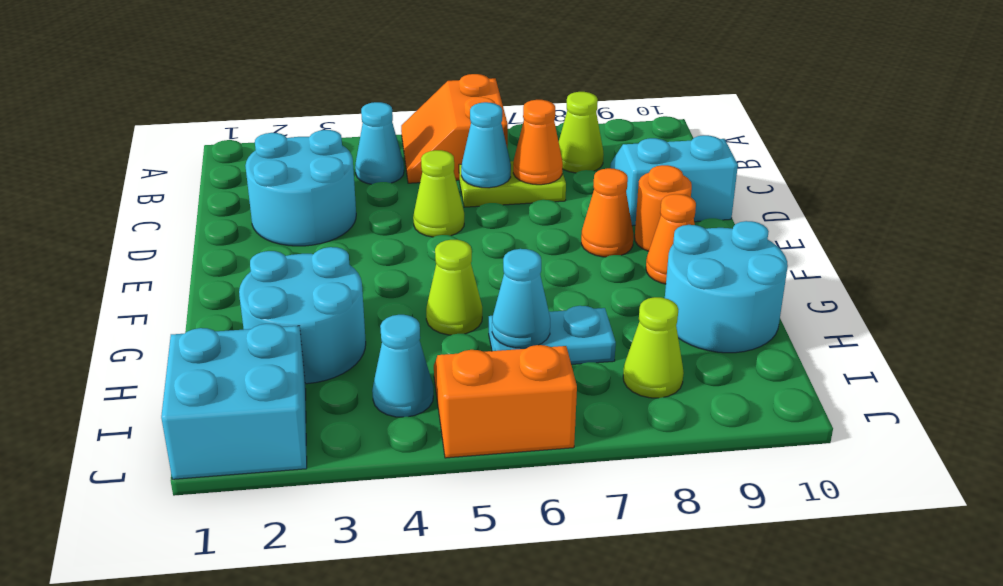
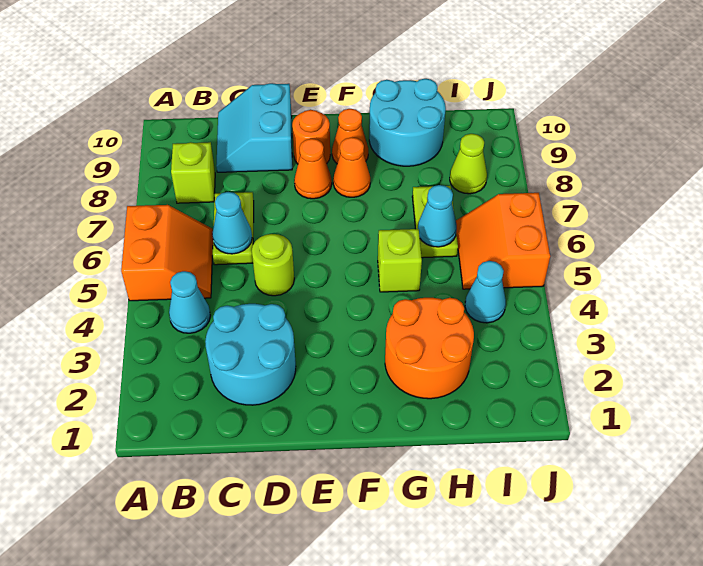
orange 2x2 slope [401,74,508,183] -> orange 2x2 slope turned to [121,205,213,301]
lime 1x1 cone [559,92,604,173] -> lime 1x1 brick [171,142,215,203]
orange 1x1 cone [513,100,563,185] -> orange 1x1 cone moved to [333,137,370,197]
lime 1x1 cone [413,150,464,237] -> lime 1x1 round brick [252,234,294,296]
cyan 2x2 round brick [239,247,366,384] -> orange 2x2 round brick [385,298,474,399]
lime 1x1 cone [426,240,482,335] -> lime 1x1 brick [378,229,422,292]
cyan 1x2 plate [489,306,616,364] -> lime 1x2 plate [412,186,458,258]
cyan 2x2 brick [161,324,307,479] -> none

